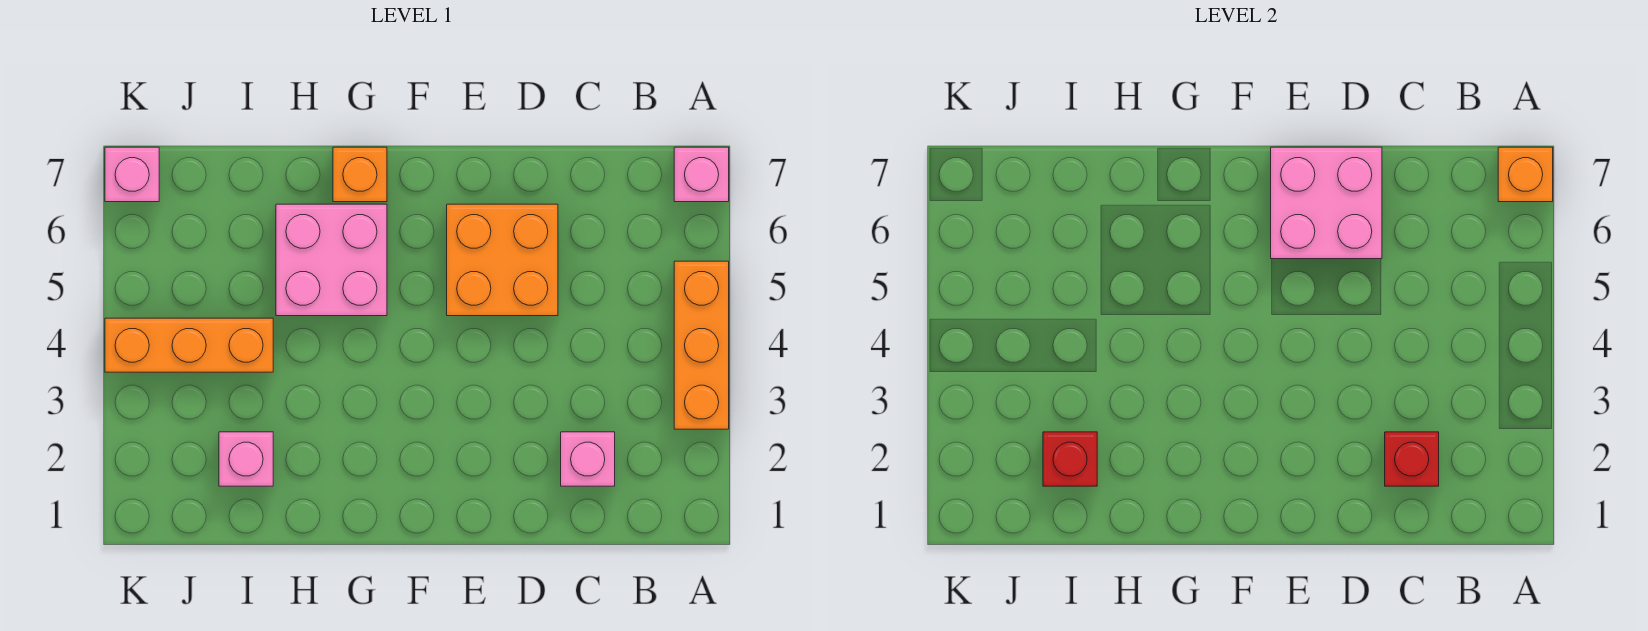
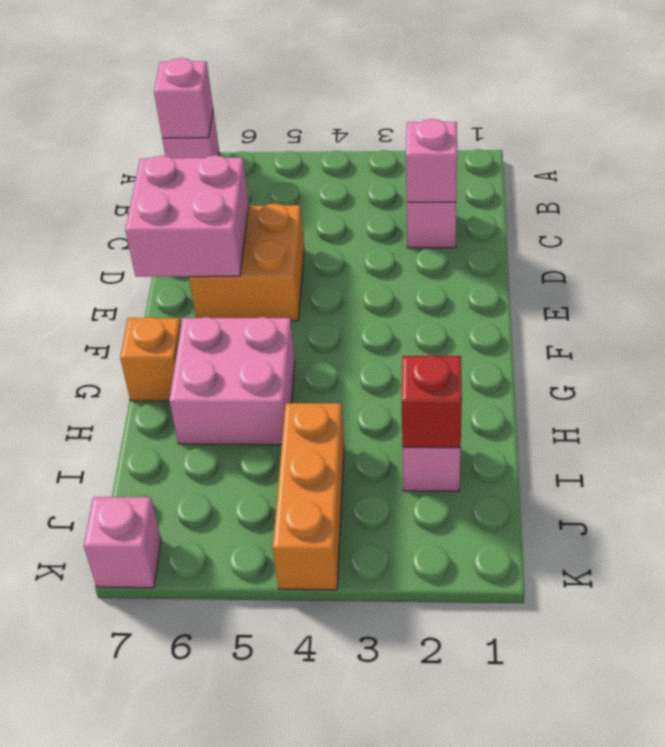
orange 1x3 brick [674,261,729,429] -> none
orange 1x1 brick [1498,147,1553,202] -> pink 1x1 brick [154,58,213,138]
red 1x1 brick [1385,432,1439,486] -> pink 1x1 brick [406,119,457,202]

